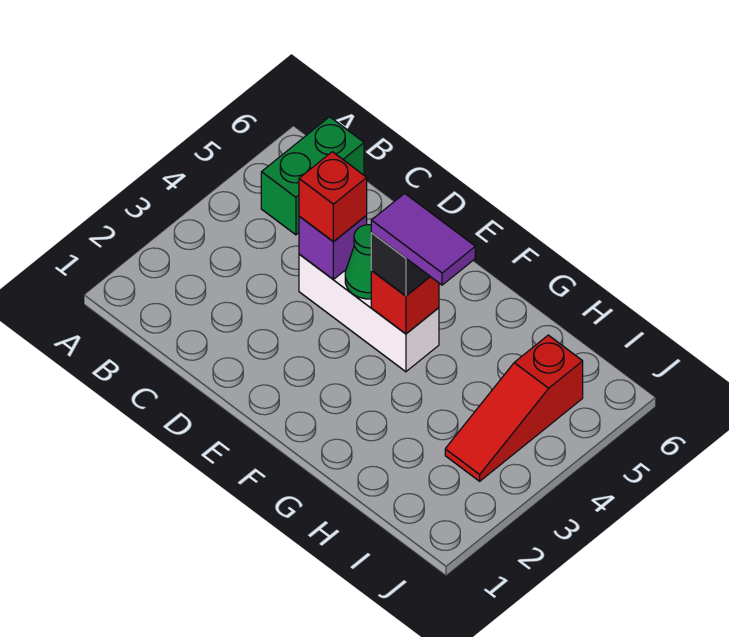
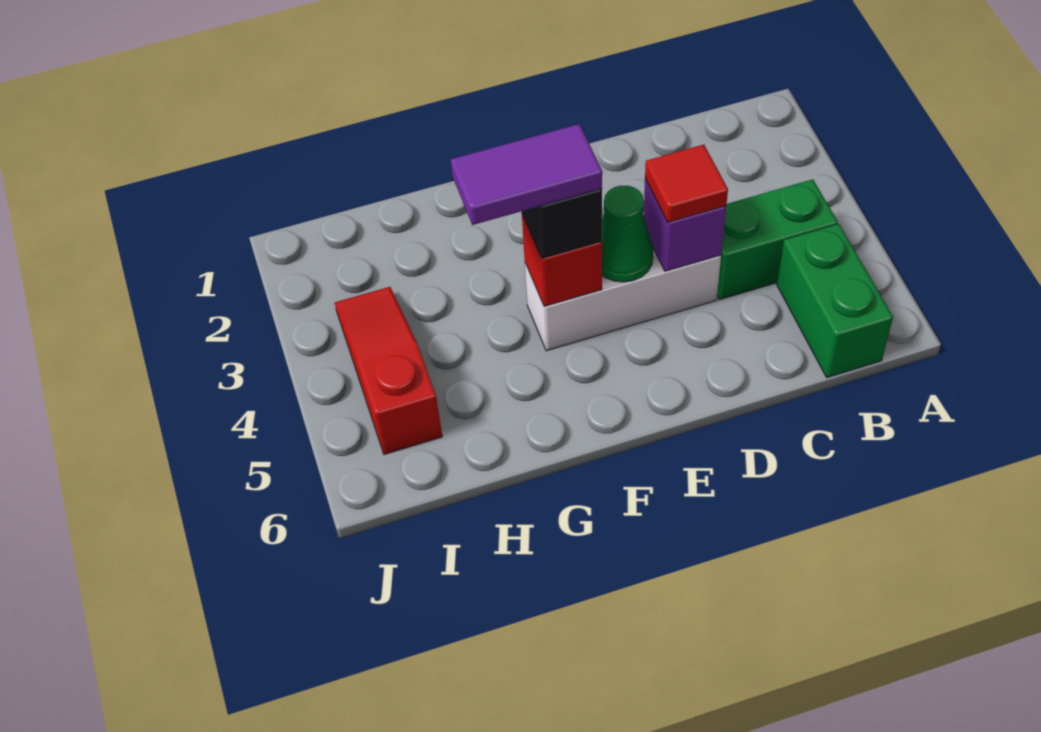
none -> green 1x2 brick [717,179,838,300]
red 1x1 brick [299,152,367,241] -> red 1x1 tile [645,145,728,222]

